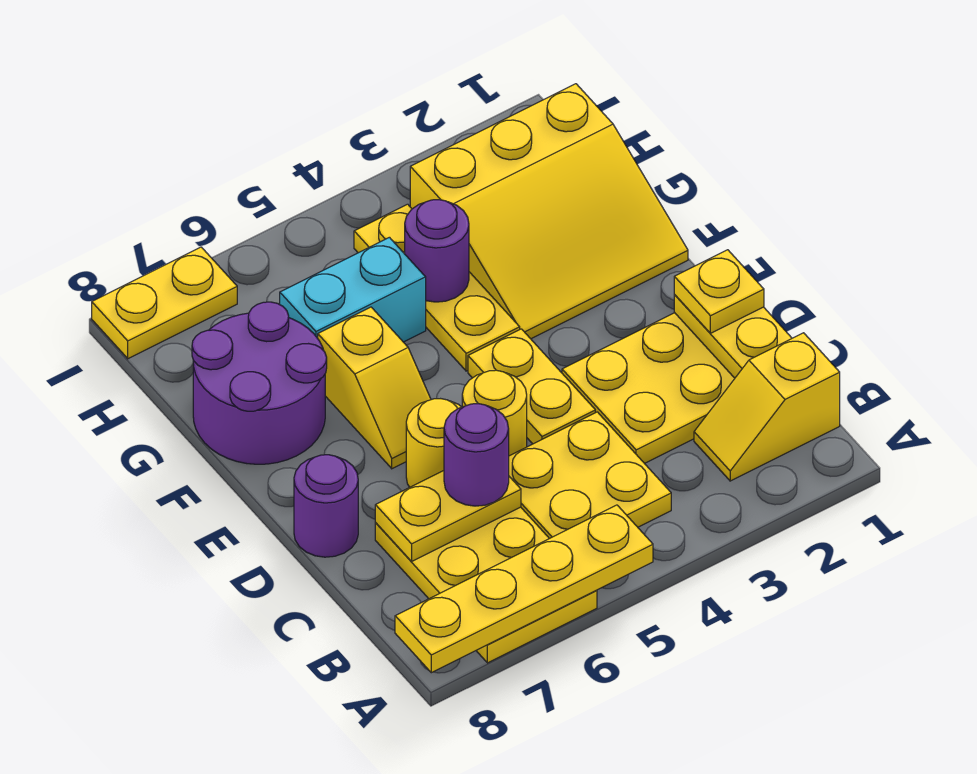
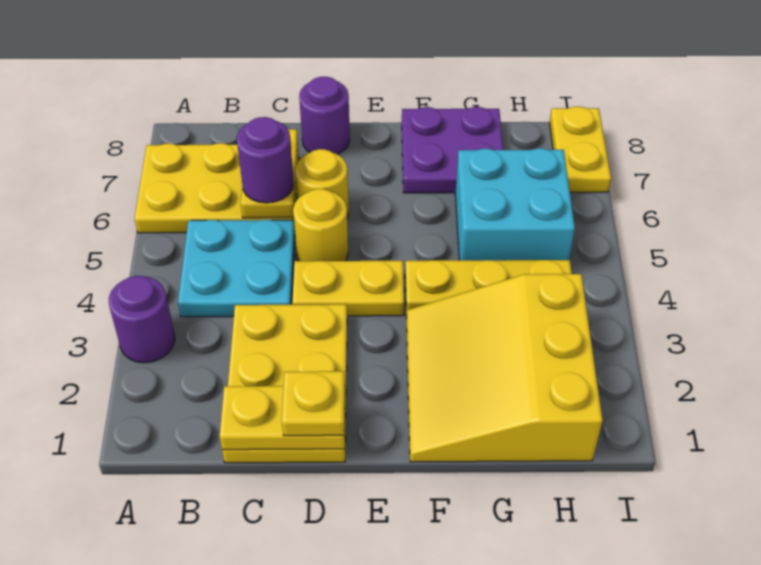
yellow 1x4 plate [395,505,653,673] -> none
yellow 1x2 slope [694,333,840,481] -> none
yellow 2x2 plate [509,412,671,539] -> cyan 2x2 plate [178,220,295,317]
yellow 1x2 slope [318,307,431,469] -> none
purple 2x2 round brick [192,302,327,464] -> purple 2x2 plate [402,107,503,193]
purple 1x1 round brick [405,200,469,302] -> purple 1x1 round brick moved to [109,276,175,363]
cyan 1x2 brick [280,237,426,342] -> cyan 2x2 brick [455,148,575,260]

